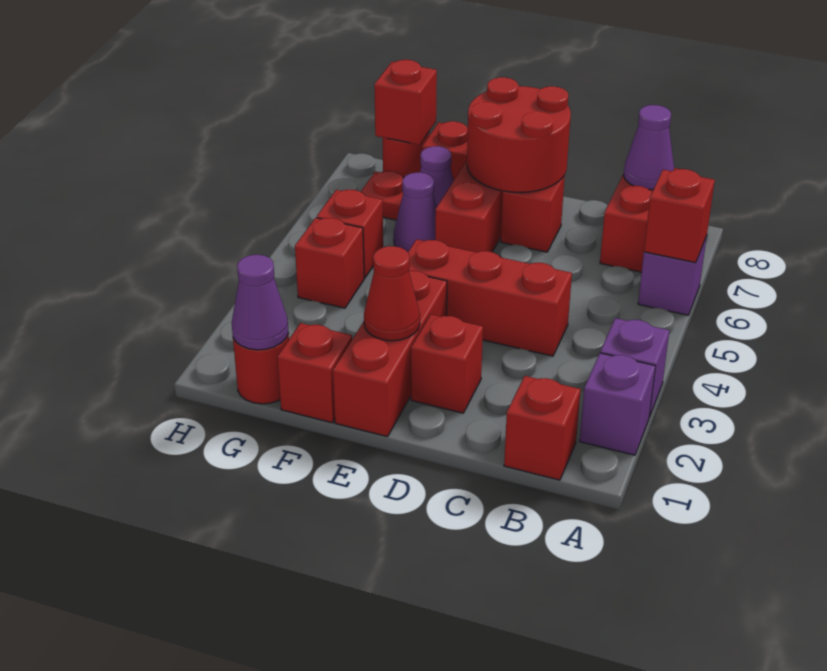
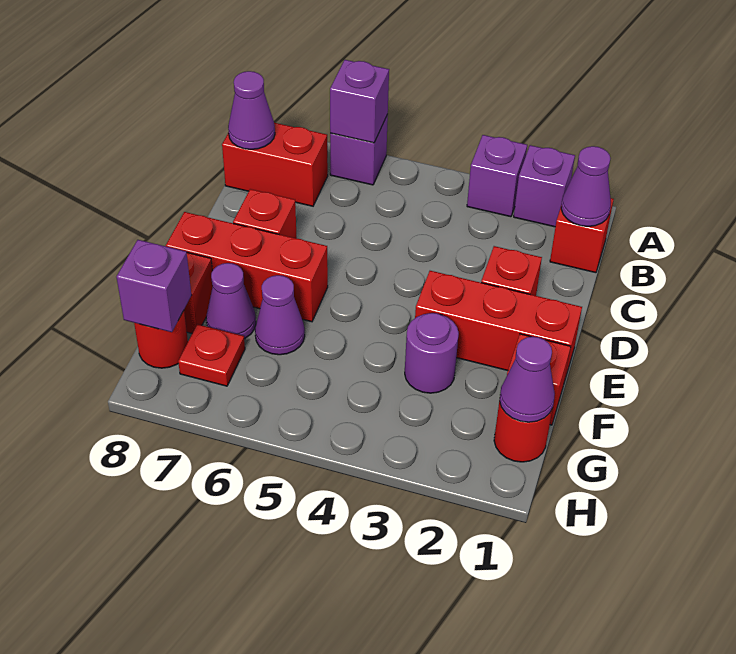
red 1x1 brick [644,169,715,263] -> purple 1x1 brick [330,60,389,143]
none -> purple 1x1 cone [561,146,611,226]
red 1x3 brick [408,239,572,356] -> none
red 2x2 round brick [467,77,571,192] -> none
red 1x1 cone [364,246,420,341] -> none
none -> purple 1x1 round brick [405,313,459,393]
red 1x1 brick [295,218,364,308] -> none
red 1x1 brick [317,190,383,278] -> none
red 1x1 brick [374,60,437,145] -> purple 1x1 brick [117,240,191,332]

